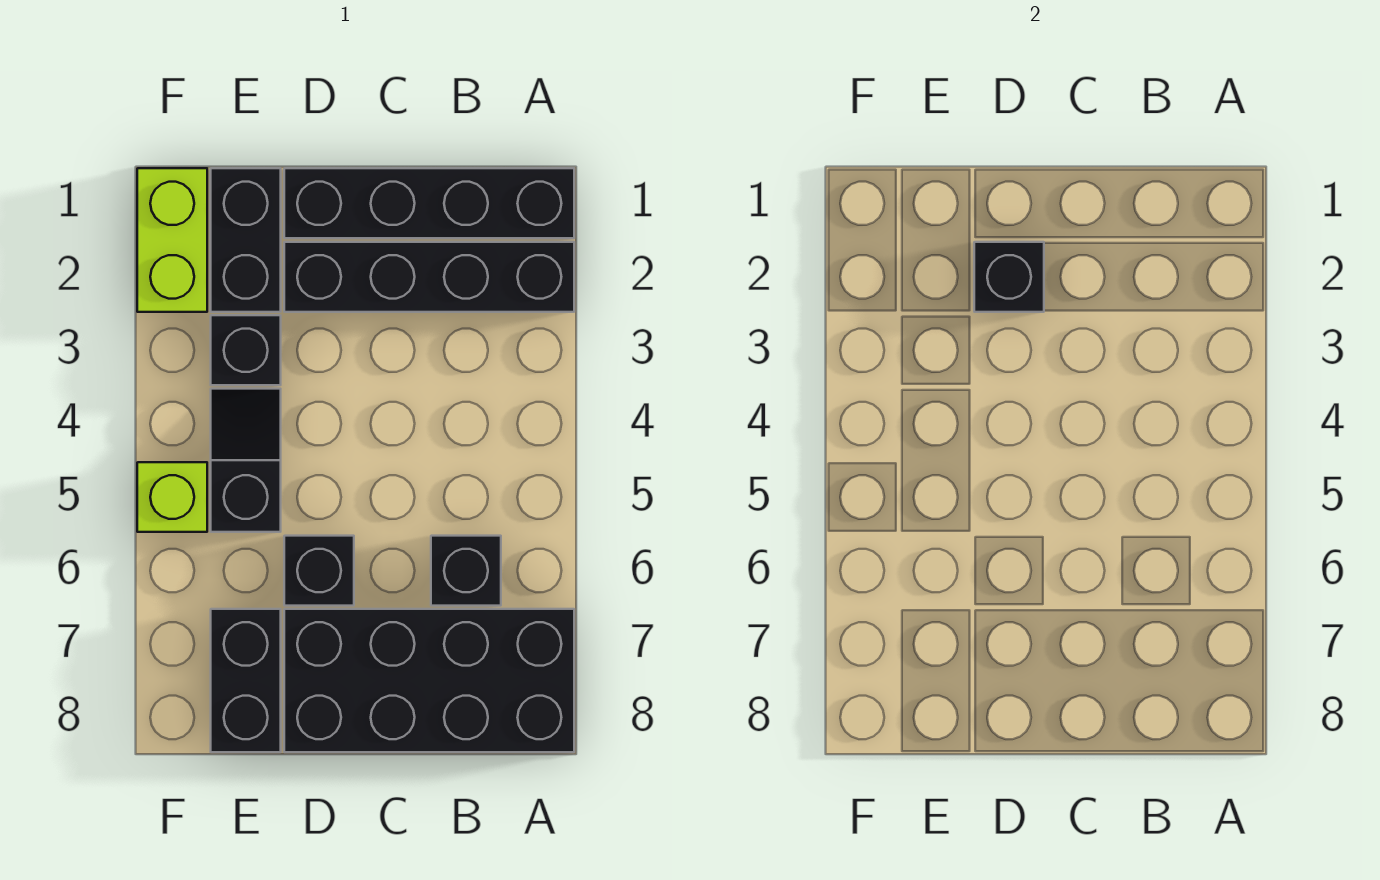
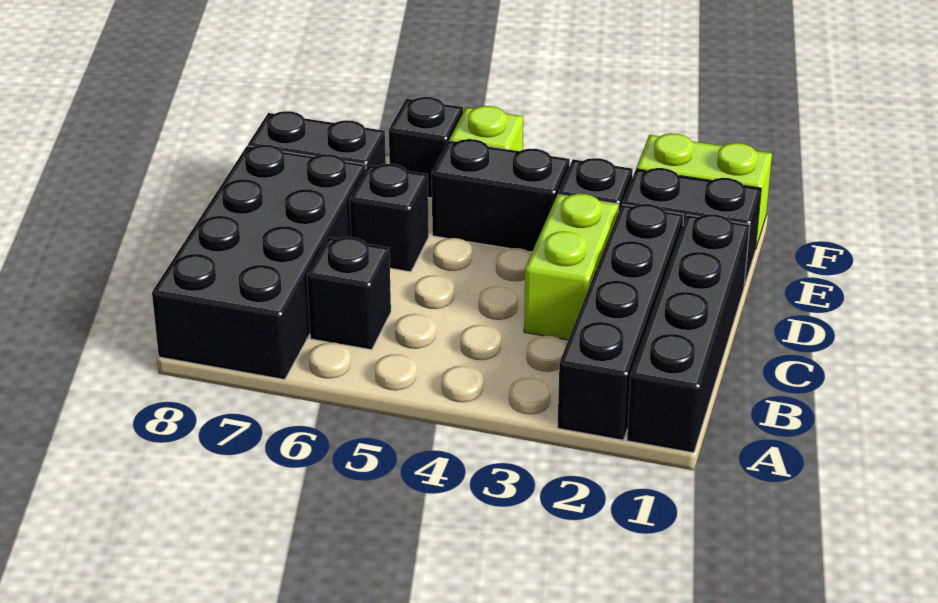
none -> lime 1x2 brick [524,194,619,340]
black 1x1 brick [974,242,1044,312] -> black 1x1 brick moved to [389,97,463,198]
black 1x2 slope [211,389,281,532] -> black 1x2 brick [432,139,570,252]

